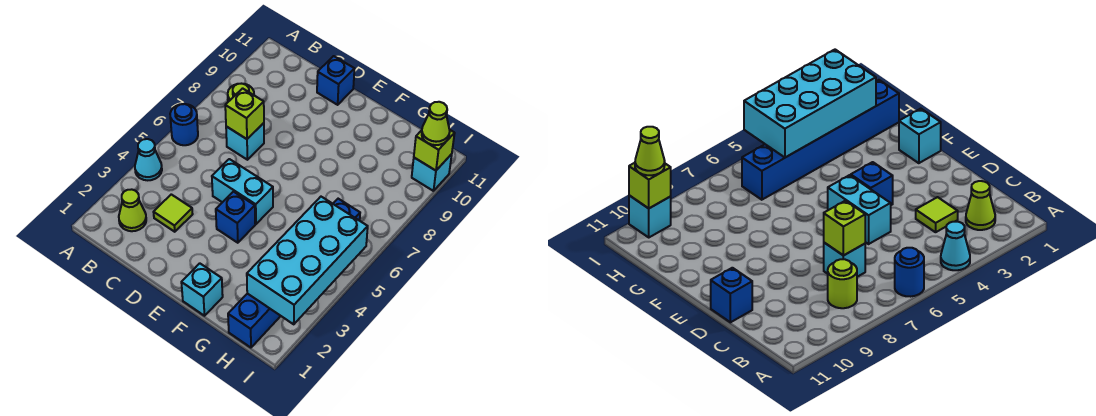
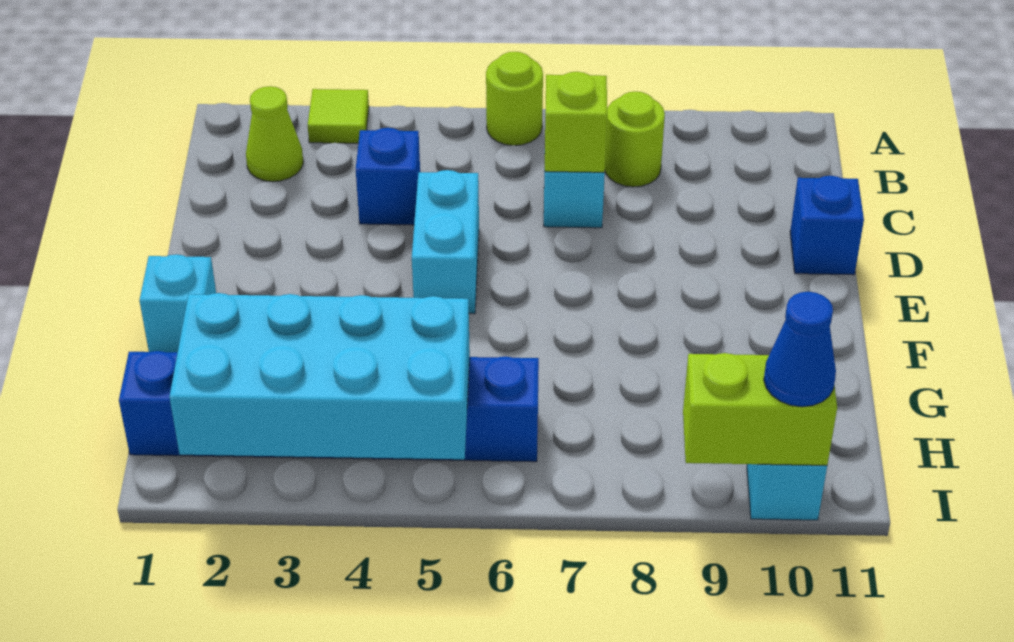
cyan 1x1 cone [135,139,162,180] -> none
blue 1x1 round brick [170,104,198,145] -> lime 1x1 round brick [486,52,543,145]
lime 1x1 tile [154,194,193,232] -> lime 1x1 tile moved to [308,89,369,143]
blue 1x1 brick [216,192,255,243] -> blue 1x1 brick moved to [356,128,420,225]
lime 1x1 brick [414,130,455,171] -> lime 1x2 brick [683,353,837,465]
lime 1x1 cone [422,102,450,145] -> blue 1x1 cone [764,292,836,407]

